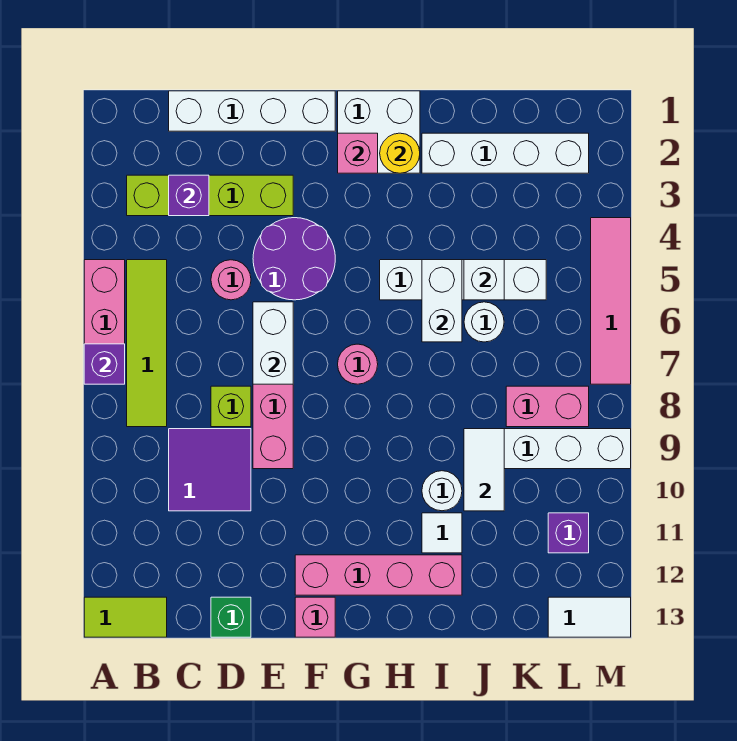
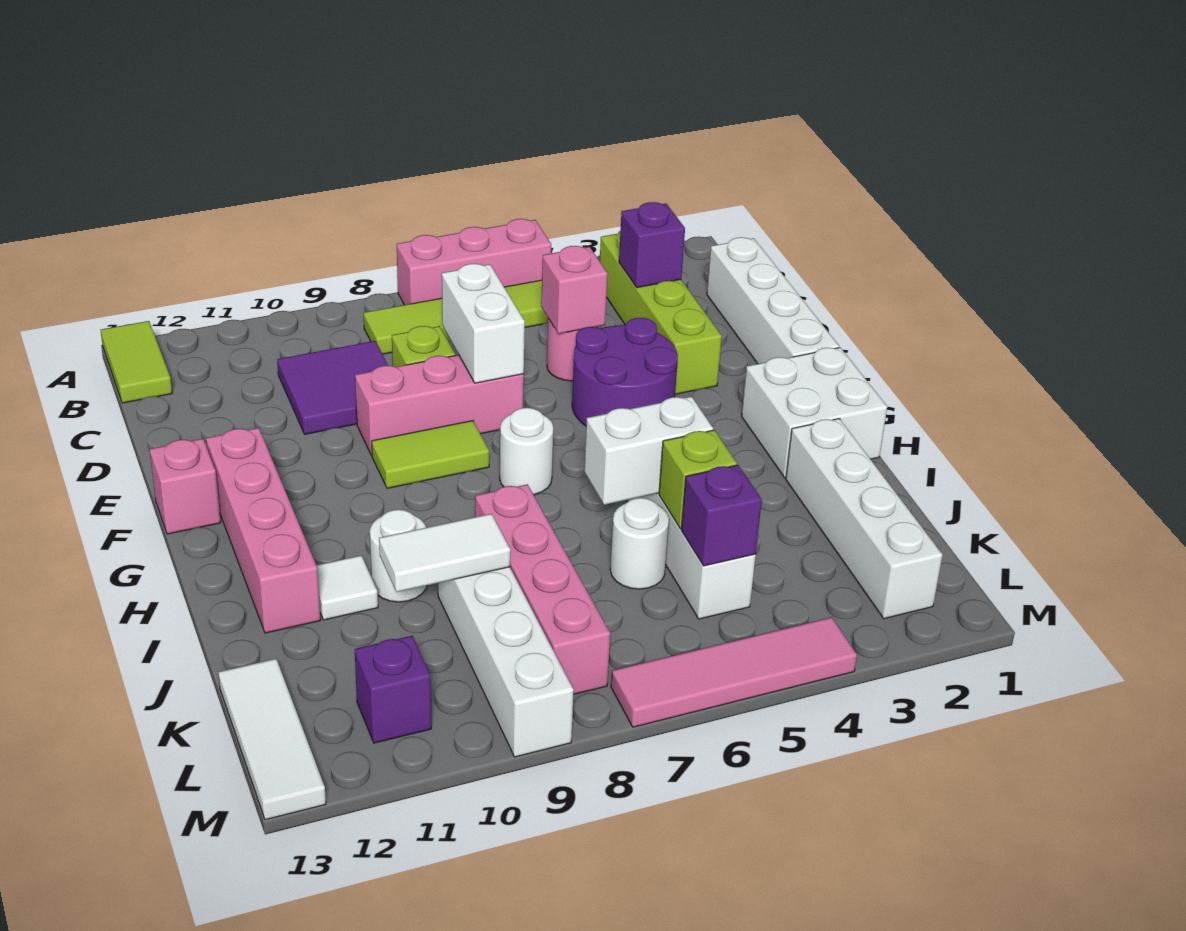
purple 1x1 brick [84,344,125,384] -> purple 1x1 brick moved to [681,465,762,566]
green 1x1 brick [211,597,251,637] -> none
white 1x2 brick [253,302,293,384] -> white 1x2 brick turned to [442,264,525,383]
none -> lime 1x2 tile [372,421,489,488]
pink 1x1 brick [338,133,378,173] -> pink 1x1 brick moved to [541,246,608,334]
pink 1x1 round brick [338,344,378,384] -> white 1x1 round brick [500,408,553,495]
yellow 1x1 round brick [380,133,420,173] -> none
white 1x1 brick [464,260,504,300] -> lime 1x1 brick [659,430,737,529]
pink 1x2 brick [506,386,589,427] -> pink 1x4 brick [475,484,610,694]
white 1x2 tile [548,597,631,637] -> white 1x3 tile [218,659,326,820]

